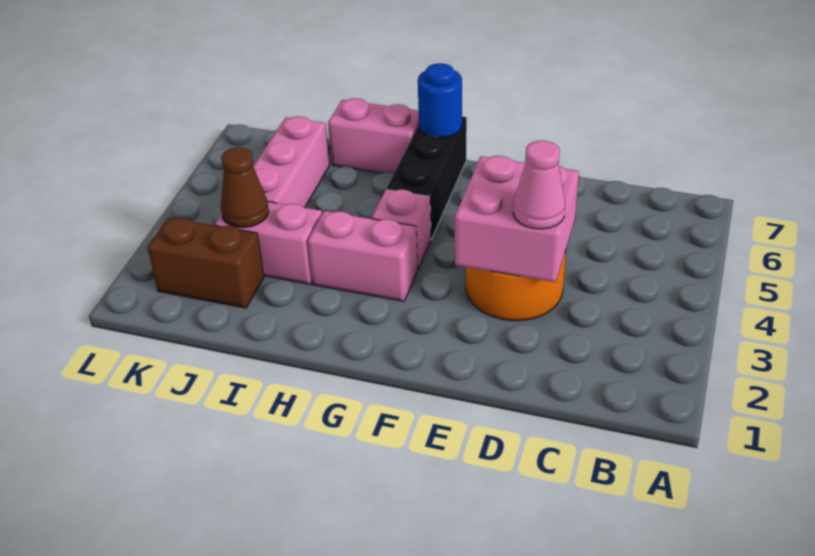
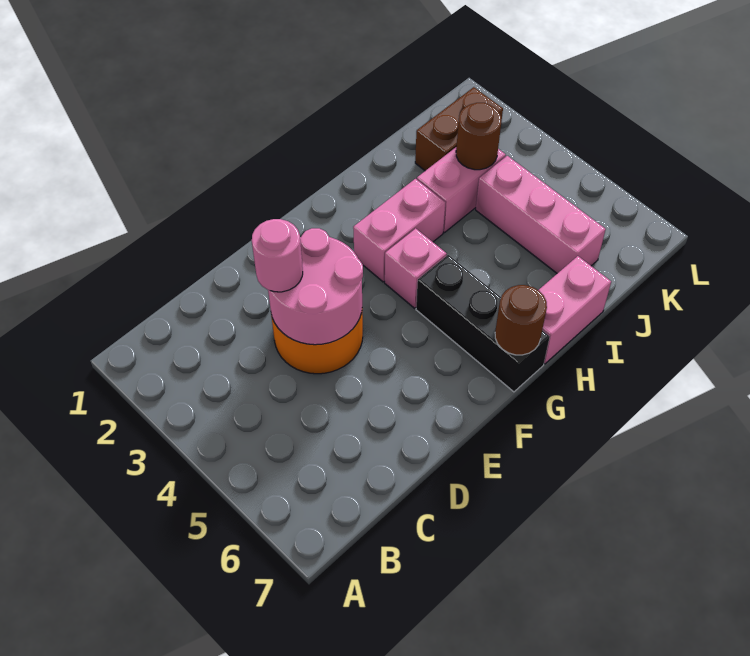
pink 2x2 brick [455,156,579,282] -> pink 2x2 round brick [268,228,363,345]
pink 1x1 cone [513,141,566,229] -> pink 1x1 round brick [252,219,303,292]
blue 1x1 round brick [418,63,462,138] -> brown 1x1 round brick [495,285,547,355]
brown 1x1 cone [221,148,269,228] -> brown 1x1 round brick [456,103,501,170]

